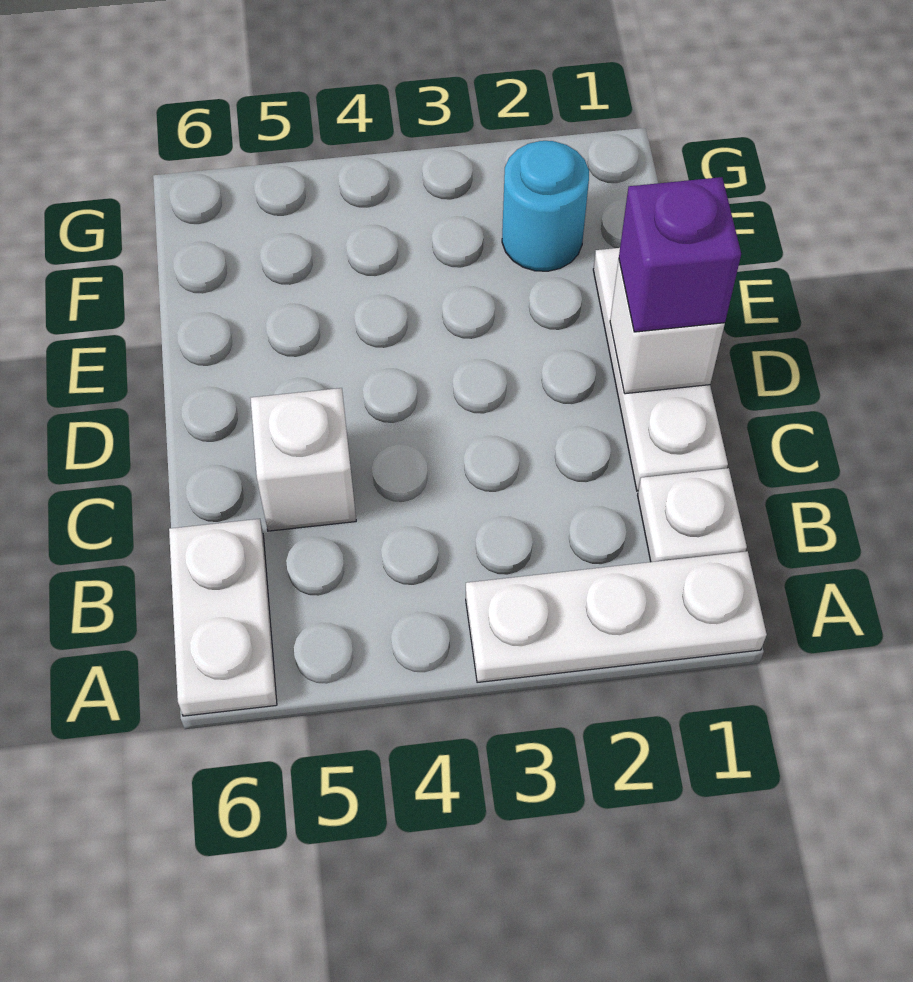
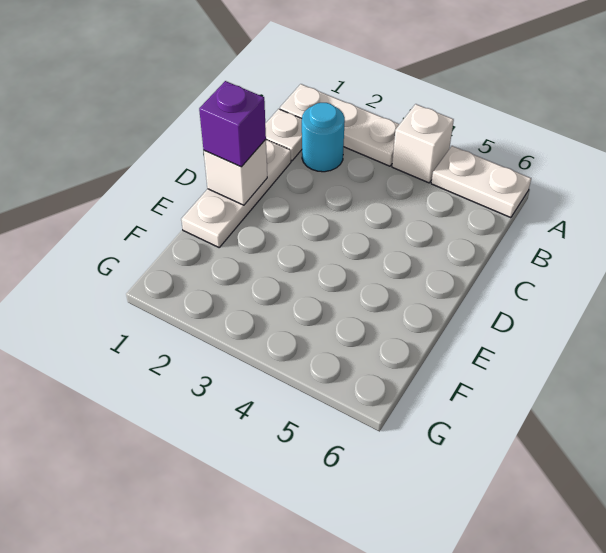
white 1x2 plate [169,519,277,716] -> white 1x2 plate turned to [431,146,531,218]
white 1x1 brick [251,388,356,531] -> white 1x1 brick moved to [392,104,454,183]
cyan 1x1 round brick [502,141,589,271] -> cyan 1x1 round brick moved to [302,103,345,172]

